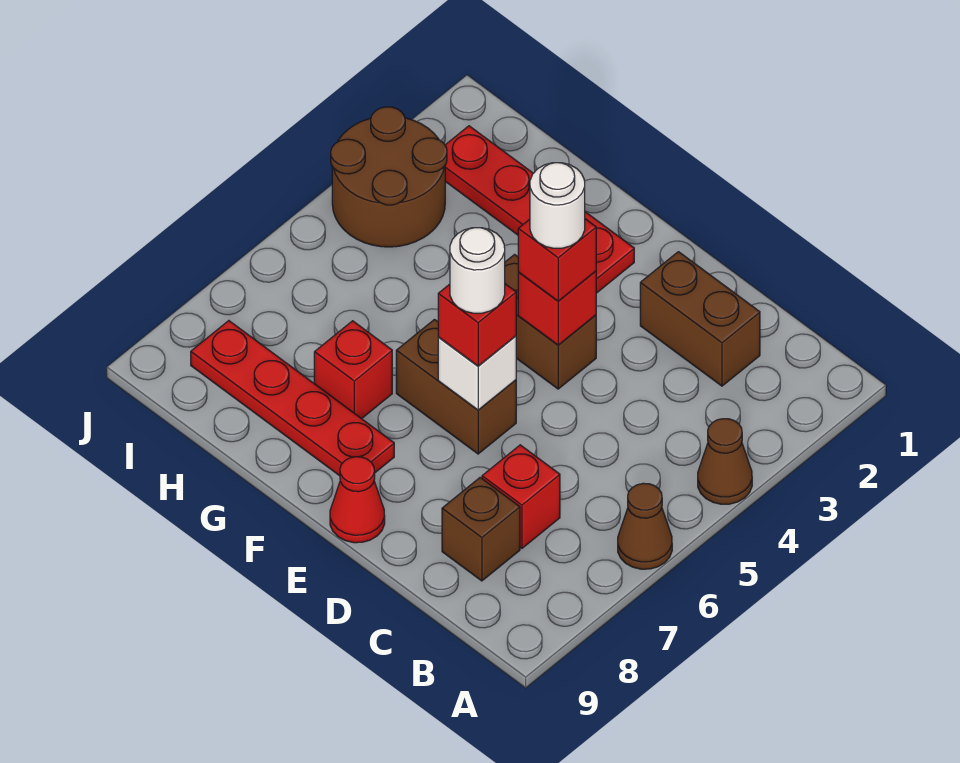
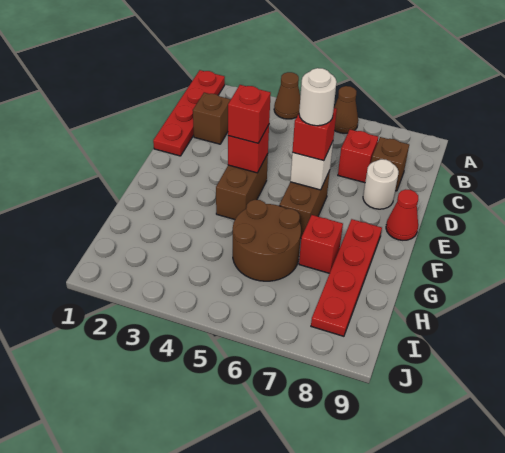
brown 1x2 brick [640,252,760,386] -> brown 1x1 brick [193,93,231,144]
white 1x1 round brick [530,163,585,248] -> white 1x1 round brick moved to [363,159,399,209]
red 1x4 plate [445,126,634,293] -> red 1x4 plate moved to [153,70,225,156]
brown 2x2 round brick [331,107,447,247] -> brown 2x2 round brick moved to [233,200,301,281]

